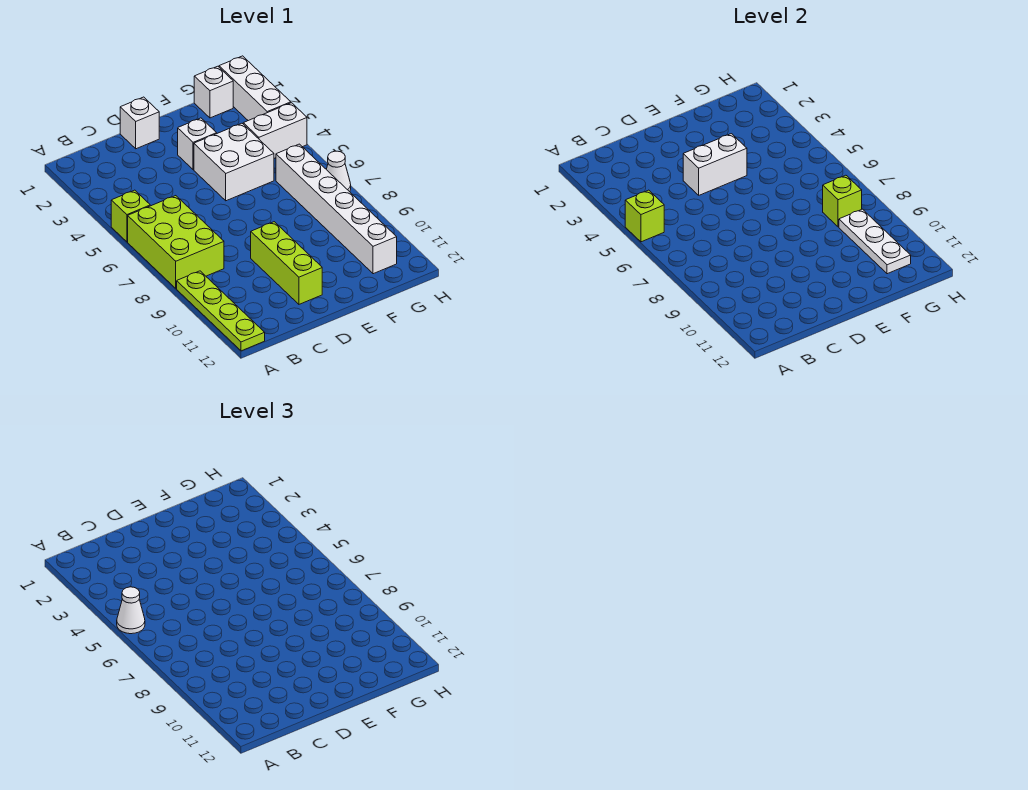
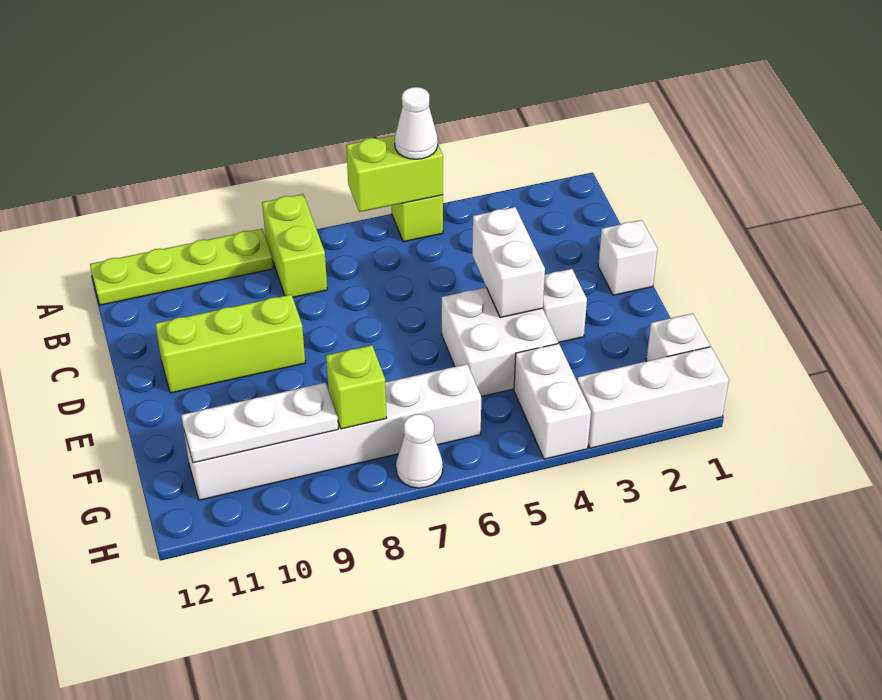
lime 1x1 brick [625,190,664,242] -> lime 1x2 brick [346,135,443,212]
lime 2x3 brick [128,196,224,288] -> lime 1x2 brick [262,194,327,297]

